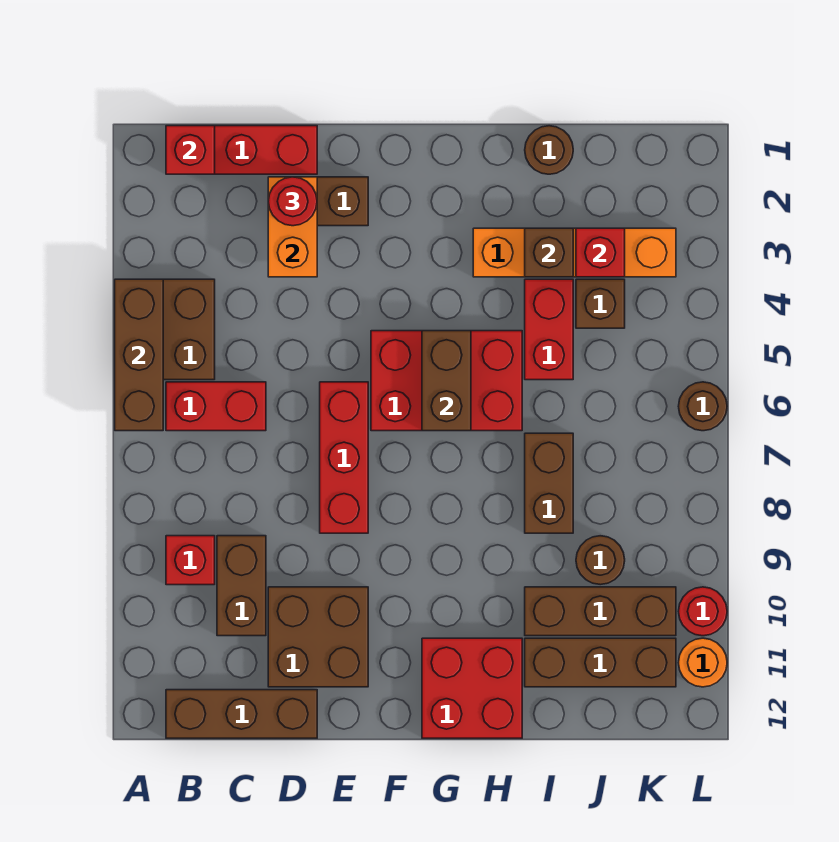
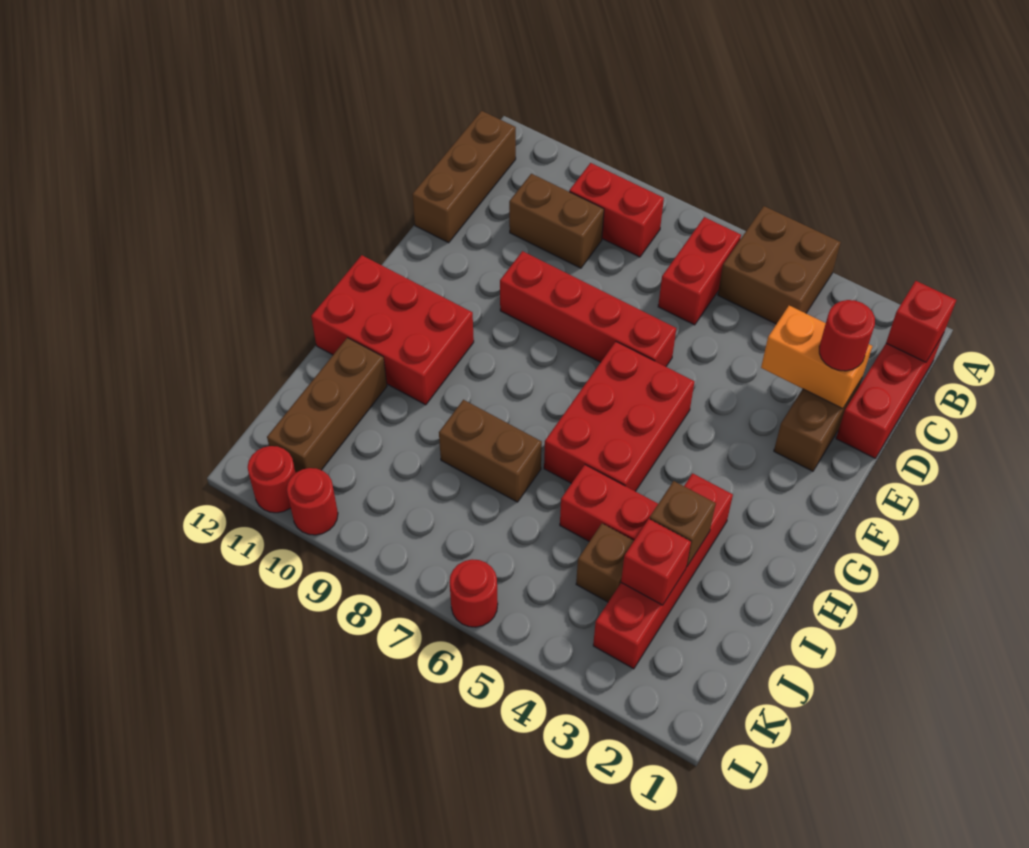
brown 1x3 brick [115,279,163,431] -> none
red 1x1 brick [166,536,215,585] -> red 1x2 brick [569,163,664,257]
brown 2x2 brick [268,587,368,687] -> none
red 1x3 brick [320,382,368,533] -> red 1x4 brick [500,251,676,367]
brown 1x2 brick [422,331,471,431] -> none
red 2x2 brick [422,638,522,738] -> red 2x3 brick [311,255,474,405]
orange 1x4 brick [473,228,676,277] -> red 1x4 brick [593,473,733,669]
brown 1x1 round brick [525,126,573,174] -> none
brown 1x3 brick [525,587,676,636] -> none
brown 1x1 round brick [576,536,625,585] -> none
brown 1x1 round brick [678,382,727,431] -> red 1x1 round brick [449,559,498,627]
orange 1x1 round brick [678,638,727,687] -> red 1x1 round brick [248,446,295,513]

